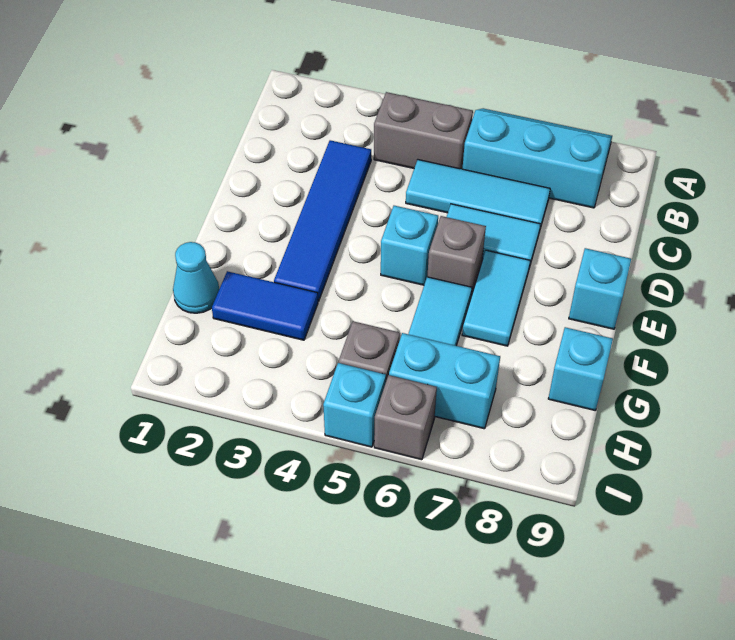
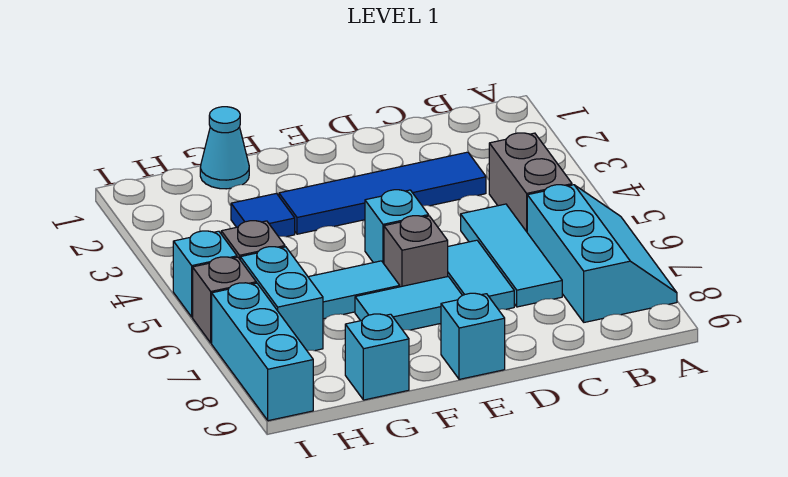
blue 1x2 tile [212,271,318,340] -> blue 1x1 tile [231,193,295,237]
none -> cyan 1x3 brick [212,283,313,421]

